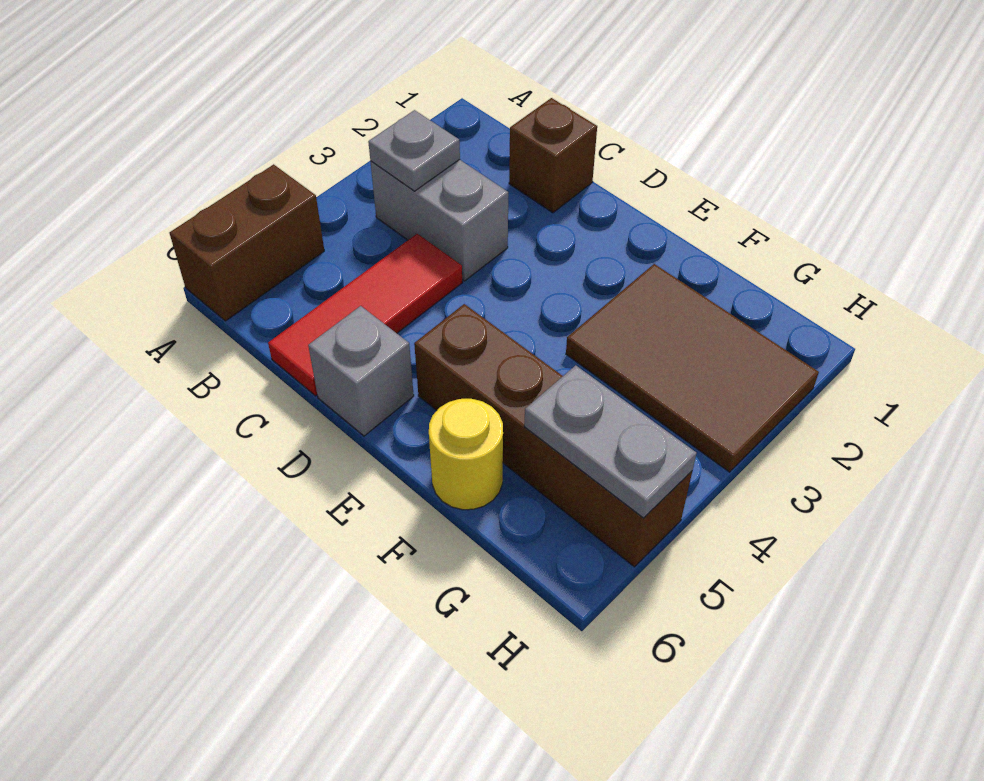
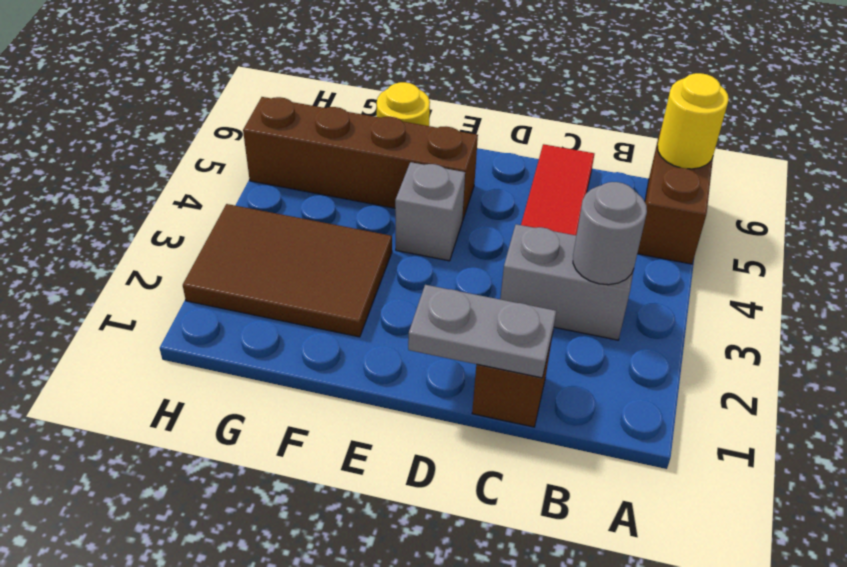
none -> yellow 1x1 round brick [658,73,729,169]
grey 1x1 plate [368,110,460,191] -> grey 1x1 round brick [573,182,647,285]
grey 1x1 brick [308,306,414,436] -> grey 1x1 brick moved to [395,162,465,261]
grey 1x2 plate [524,365,697,518] -> grey 1x2 plate moved to [408,285,556,378]

